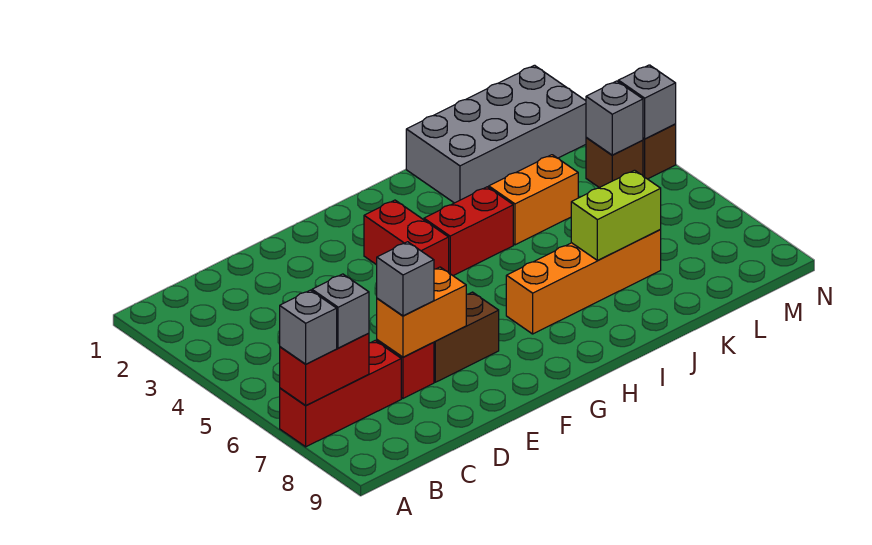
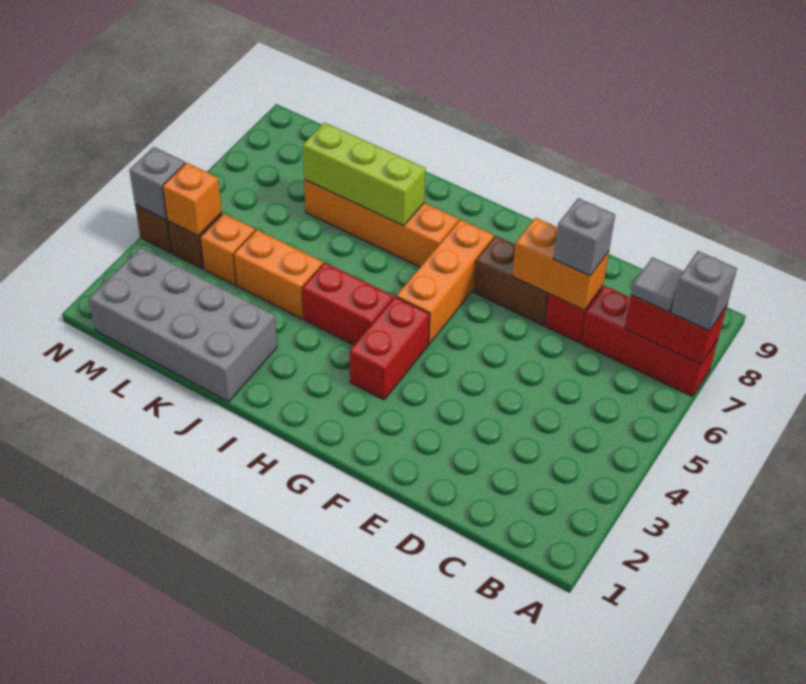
grey 1x1 brick [312,274,369,348] -> grey 1x1 tile [631,257,683,312]
none -> orange 1x3 brick [396,220,494,344]
lime 1x2 brick [571,170,661,260] -> lime 1x3 brick [303,123,426,226]
none -> orange 1x1 brick [200,213,255,285]
grey 1x1 brick [586,81,643,155] -> orange 1x1 brick [162,163,222,236]

